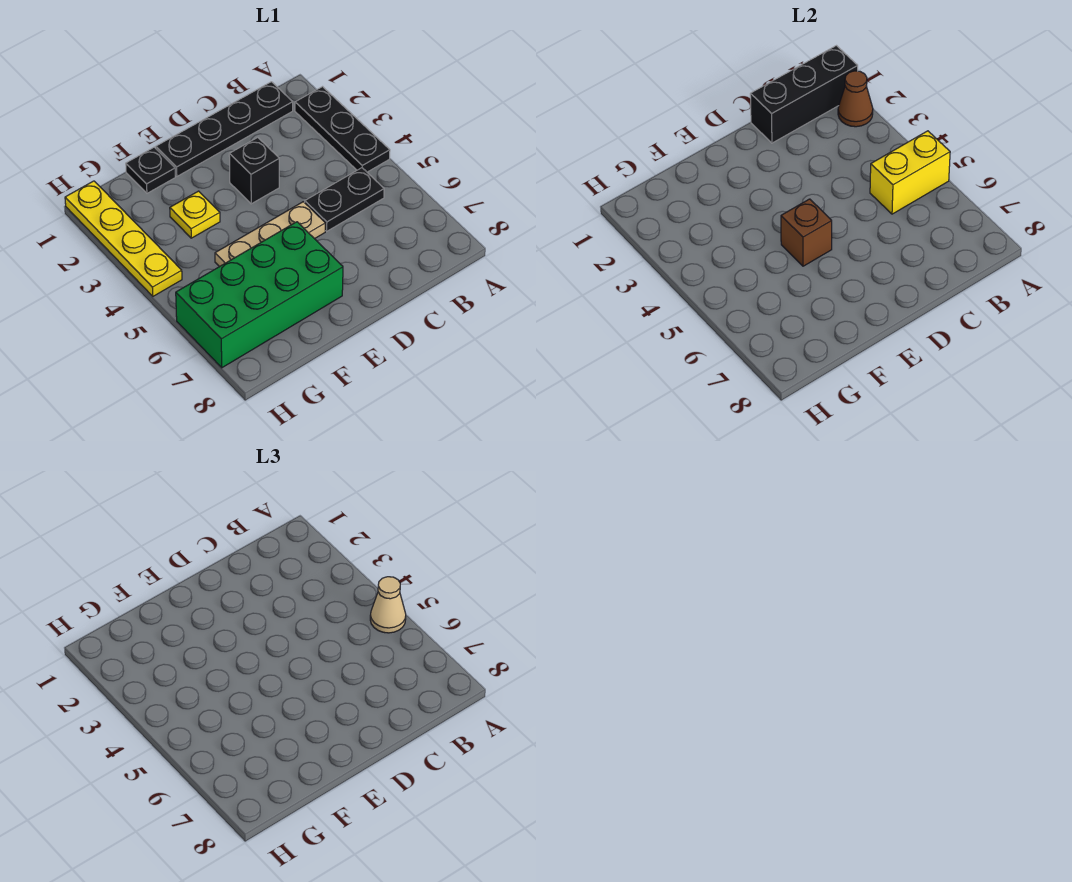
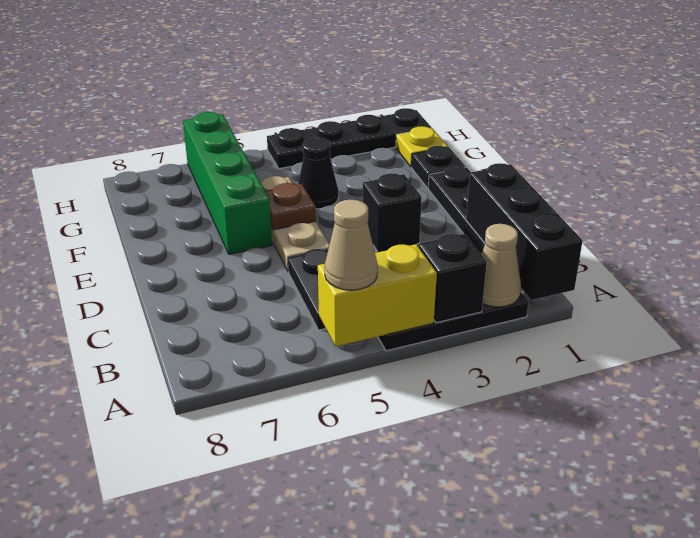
brown 1x1 cone [838,71,873,127] -> tan 1x1 cone [481,224,521,307]
none -> black 1x1 brick [419,234,487,323]
yellow 1x2 brick [870,131,950,214] -> yellow 1x2 brick turned to [318,244,437,347]
brown 1x1 brick [781,199,832,266] -> brown 1x1 plate [265,183,316,230]
green 2x4 brick [176,222,343,368] -> green 1x4 brick [183,112,272,254]
yellow 1x1 plate [170,191,220,238] -> yellow 1x1 plate moved to [396,126,448,167]
none -> black 1x1 cone [298,137,338,209]
yellow 1x4 plate [65,181,182,296] -> black 1x4 plate [267,108,431,169]

